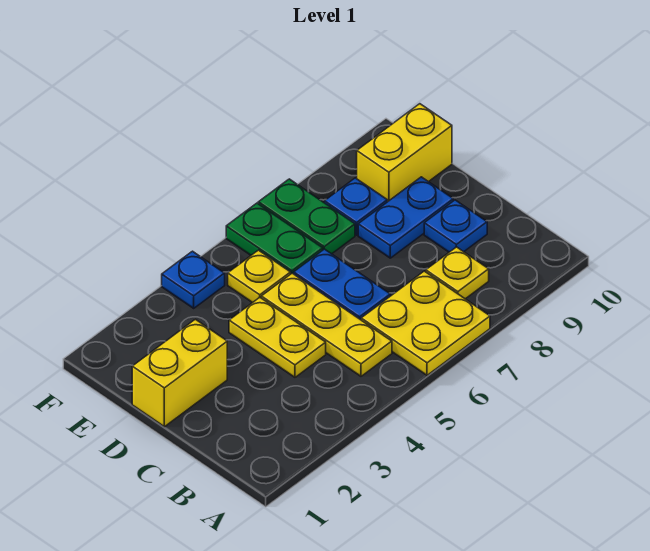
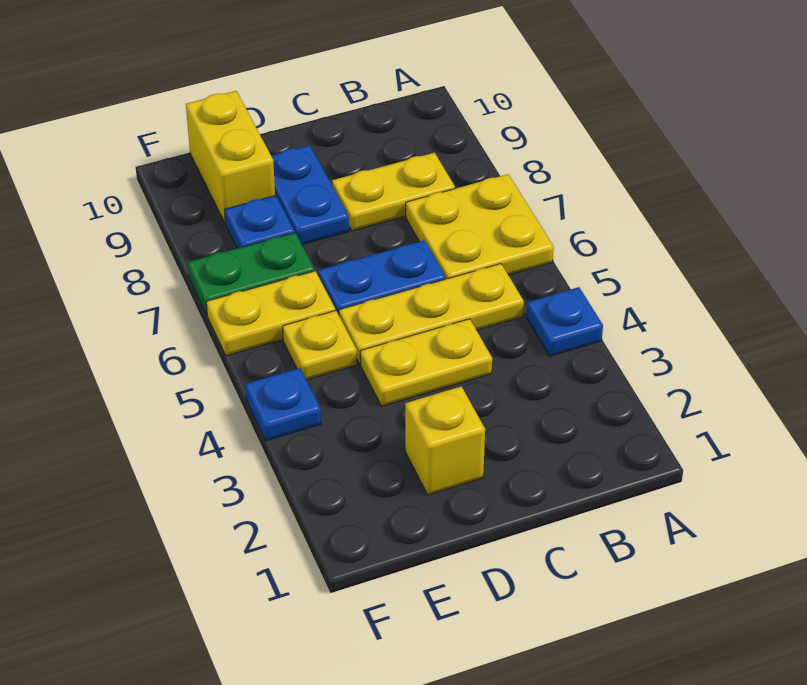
yellow 1x1 plate [426,247,489,299] -> yellow 1x2 plate [332,153,455,231]
blue 1x1 plate [424,200,487,252] -> blue 1x1 plate moved to [527,287,603,356]
yellow 1x2 brick [132,319,227,427] -> yellow 1x1 brick [405,386,485,495]
green 1x2 plate [226,203,323,274] -> yellow 1x2 plate [206,271,335,356]

